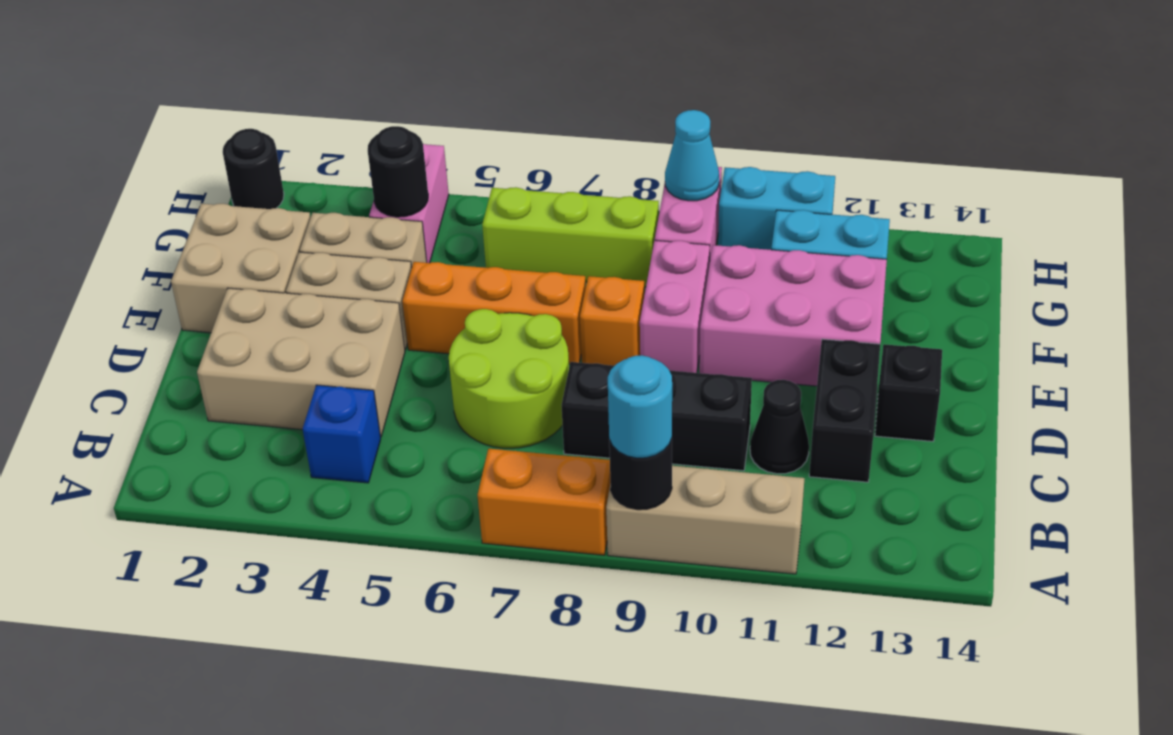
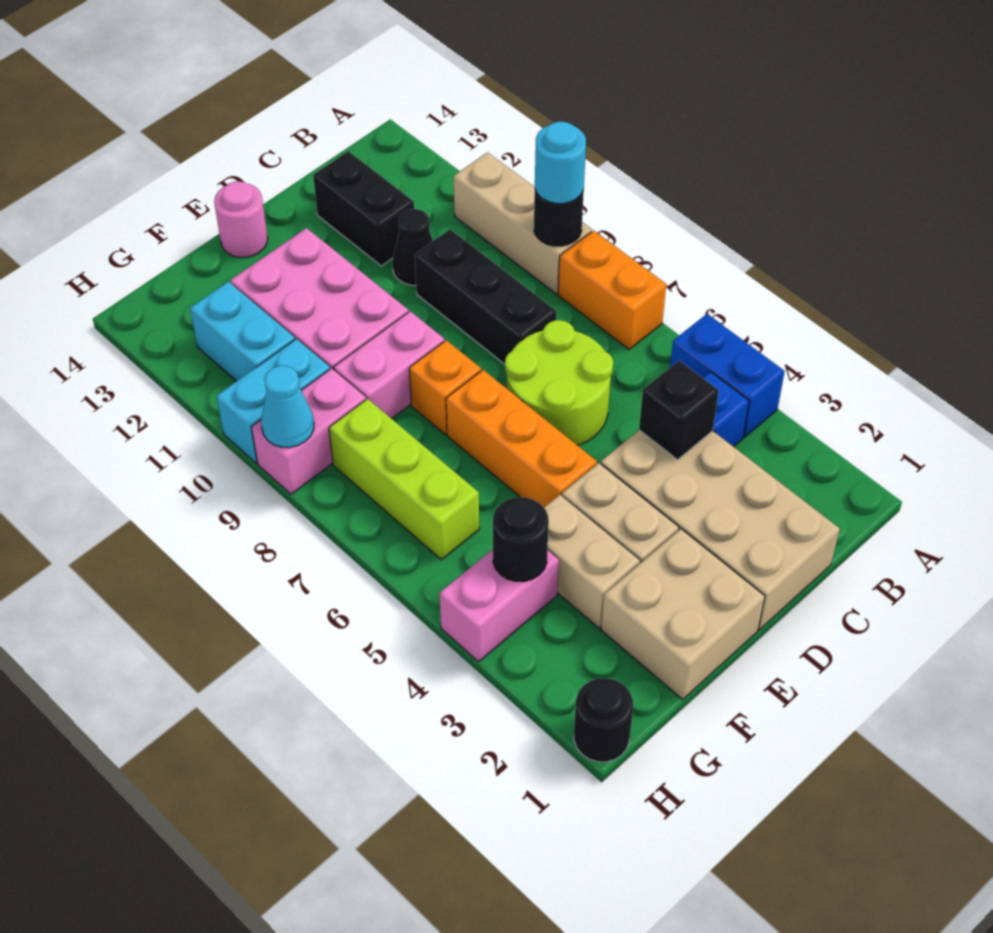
none -> blue 1x2 brick [670,314,785,437]
tan 2x3 brick [197,288,405,437] -> tan 2x4 brick [601,430,840,630]
black 1x2 brick [809,339,880,482] -> black 1x2 brick turned to [313,151,414,266]
black 1x1 brick [875,344,942,441] -> black 1x1 brick moved to [639,361,719,460]
none -> pink 1x1 round brick [214,181,268,258]
cyan 1x2 brick [718,167,835,250] -> cyan 1x2 brick turned to [217,339,330,463]

